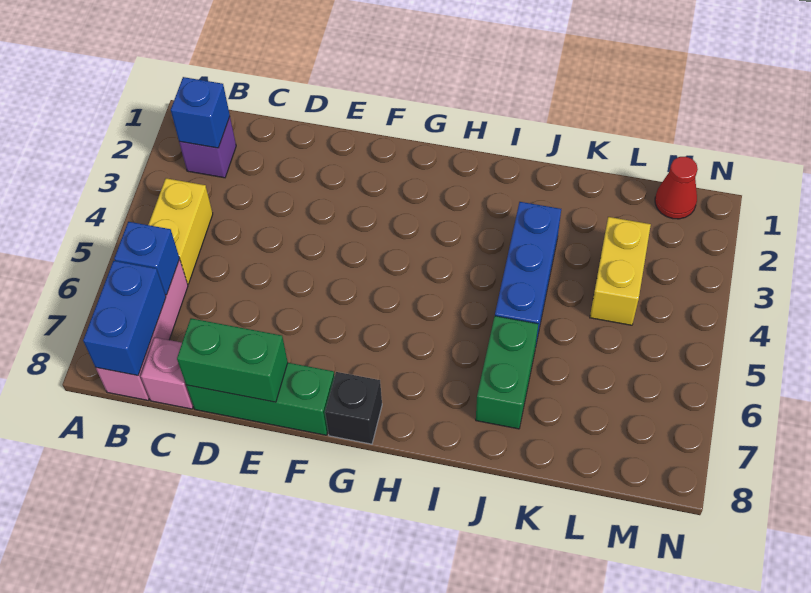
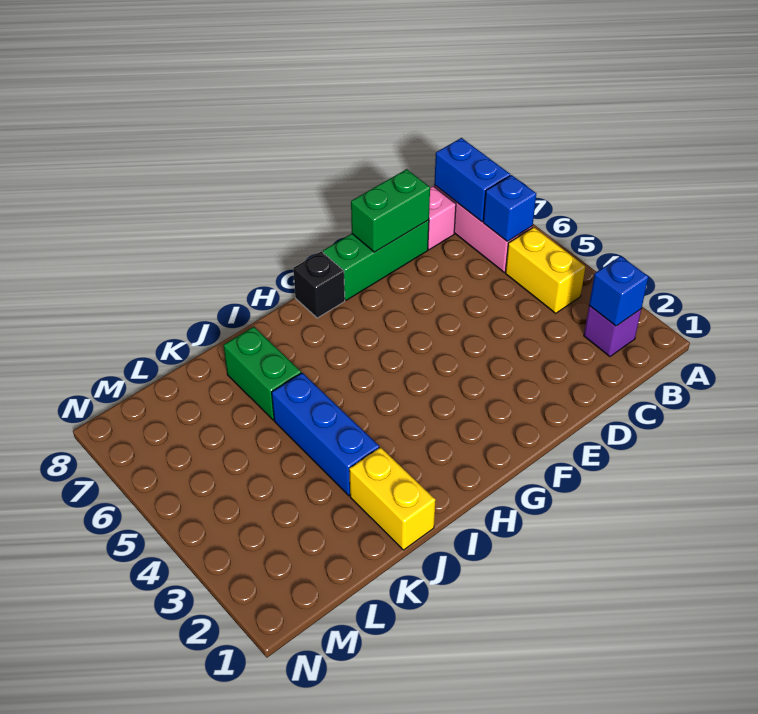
yellow 1x2 brick [590,217,651,325] -> yellow 1x2 brick moved to [349,447,435,550]
red 1x1 cone [655,157,698,219] -> none

